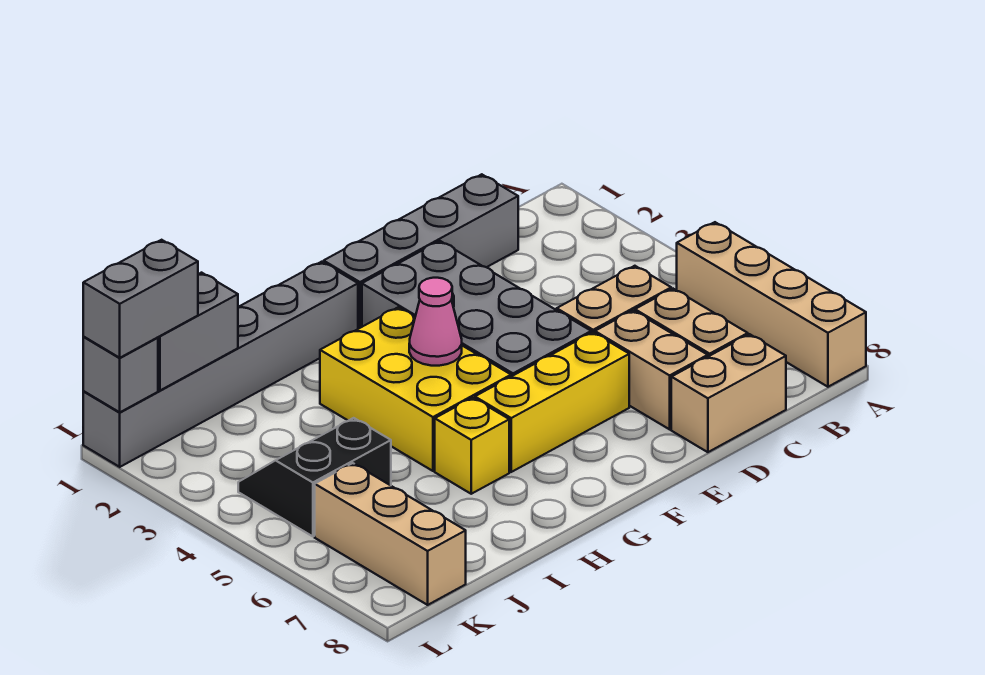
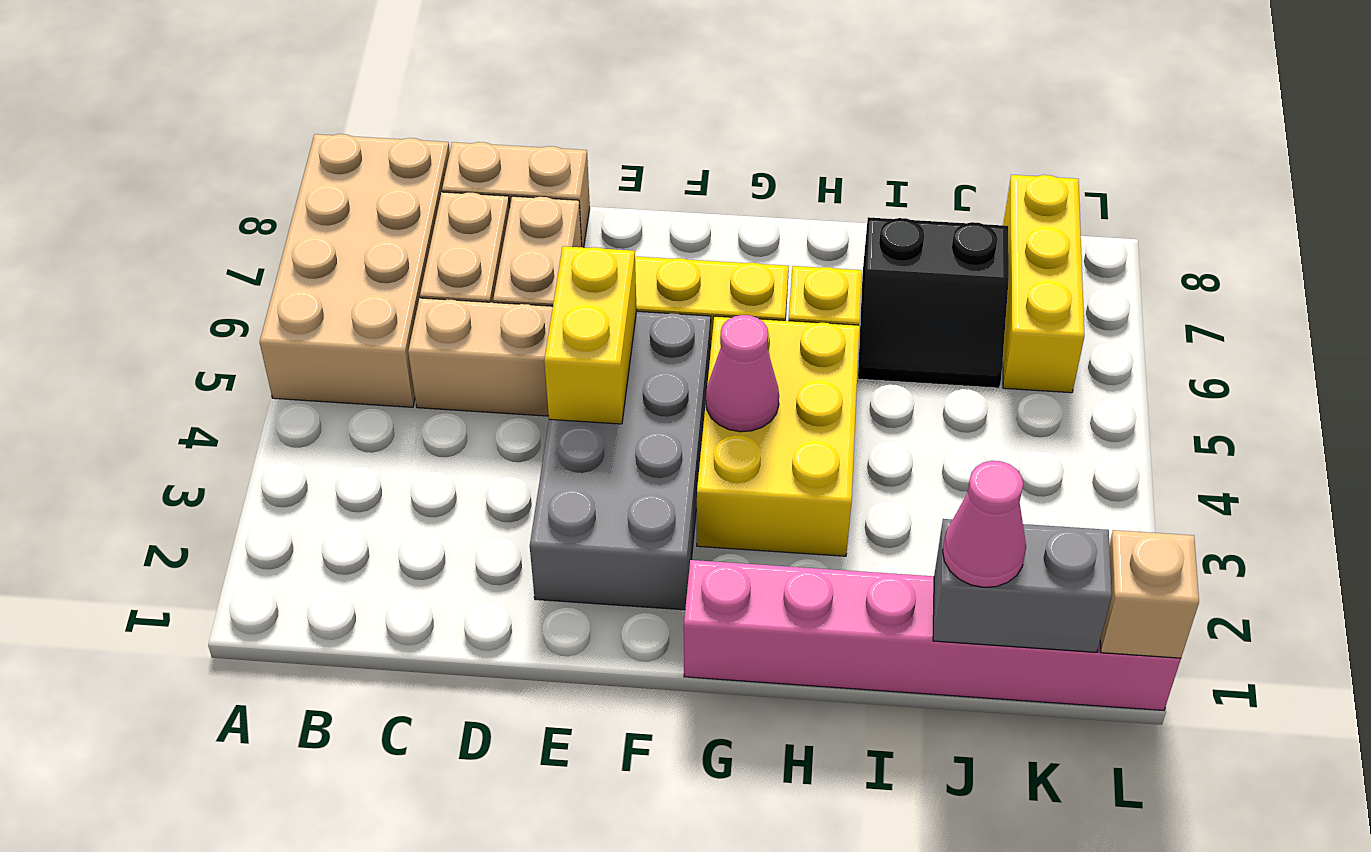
tan 1x4 brick [677,222,866,387] -> tan 2x4 brick [260,134,450,407]
grey 1x4 brick [324,174,518,329] -> none
none -> yellow 1x2 brick [544,246,637,424]
grey 1x6 brick [83,262,358,467] -> pink 1x6 brick [684,560,1181,711]
none -> pink 1x1 cone [943,461,1026,587]
black 2x2 slope [238,418,391,536] -> black 2x2 slope moved to [858,217,1009,388]
grey 1x2 brick [83,240,198,358] -> none
tan 1x3 brick [315,463,466,605] -> yellow 1x3 brick [1003,175,1085,393]
grey 1x1 brick [83,337,158,412] -> tan 1x1 brick [1100,530,1199,658]

